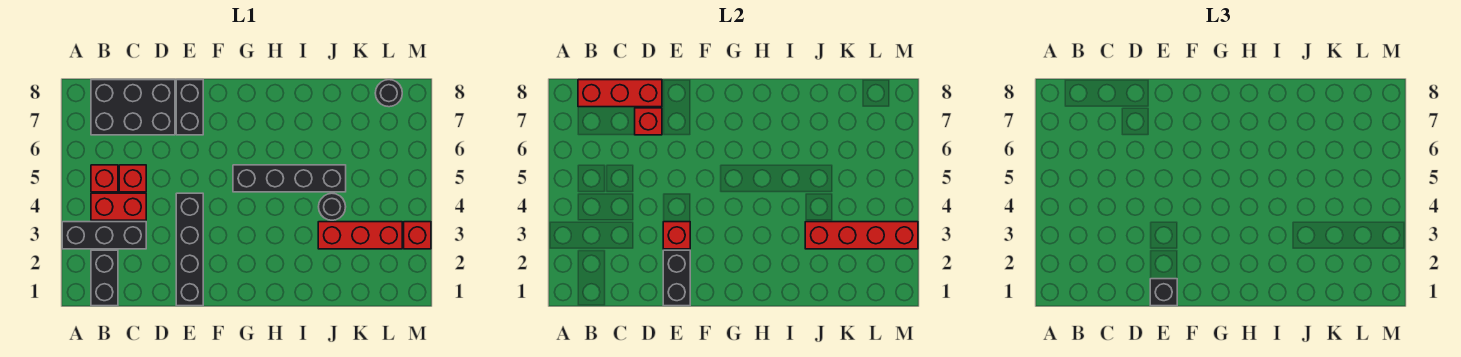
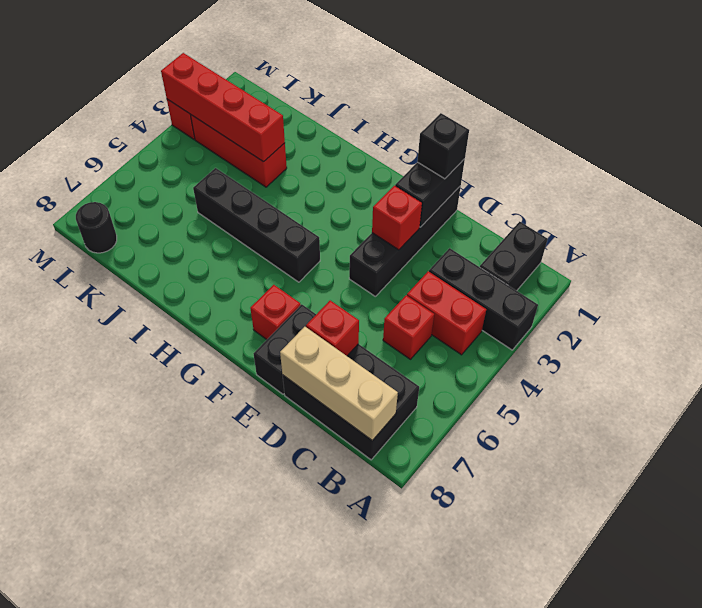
red 1x1 brick [91,165,118,192] -> red 1x1 brick moved to [250,285,301,340]
red 1x3 brick [578,80,662,107] -> tan 1x3 brick [280,327,398,441]
black 1x1 round brick [319,193,346,220] -> none

